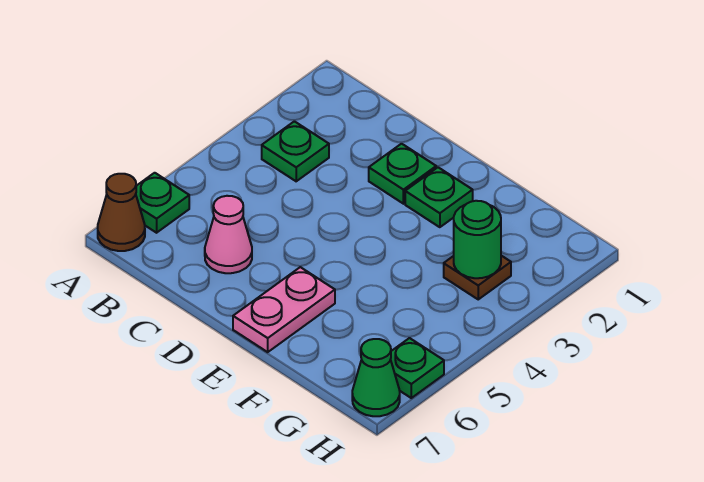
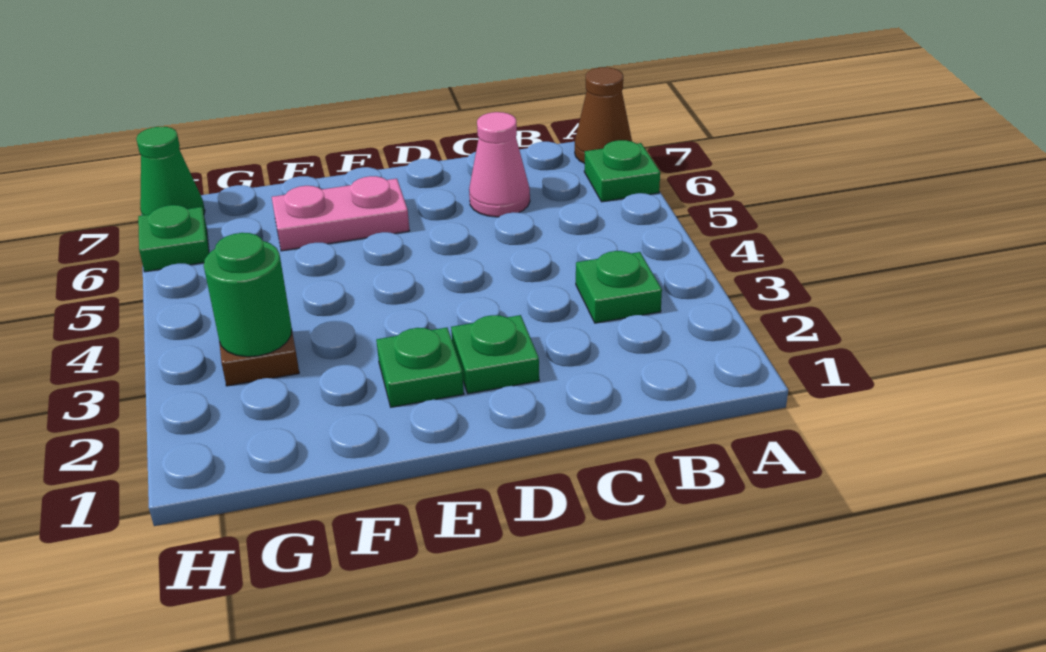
pink 1x2 plate [233,267,335,352] -> pink 1x2 plate turned to [272,176,410,251]

